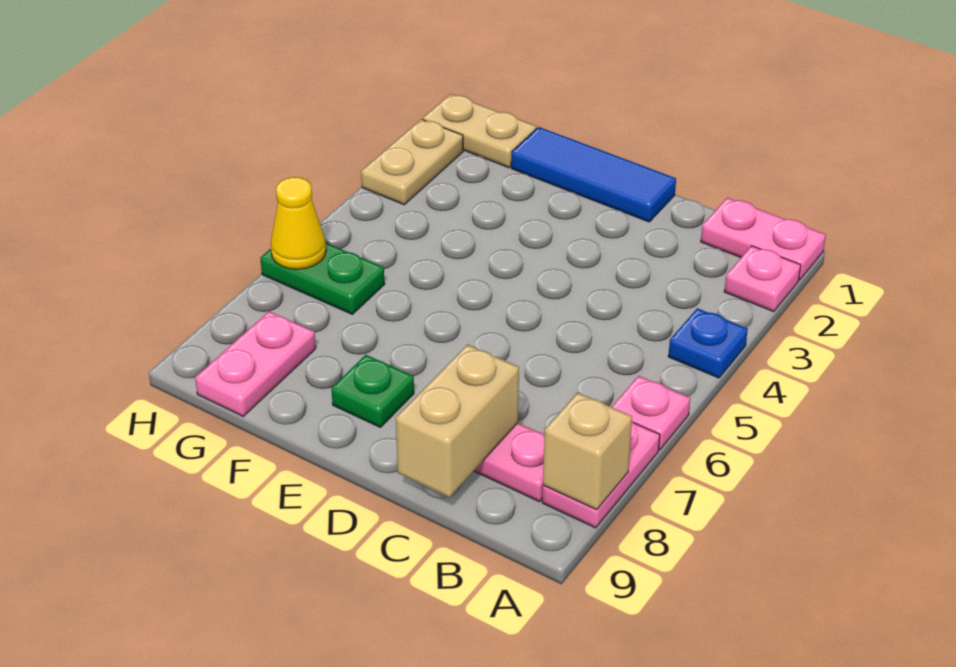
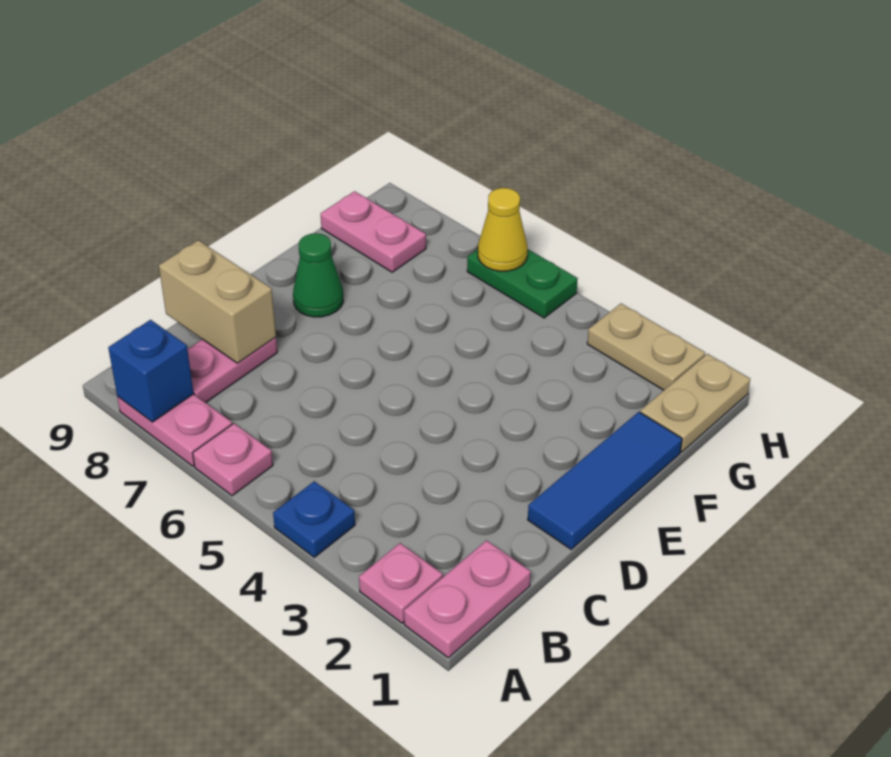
tan 1x1 brick [543,393,632,510] -> blue 1x1 brick [108,320,194,422]
green 1x1 plate [331,355,414,427] -> green 1x1 cone [293,233,343,317]
green 1x2 plate [260,243,385,314] -> green 1x2 plate turned to [467,249,578,318]

